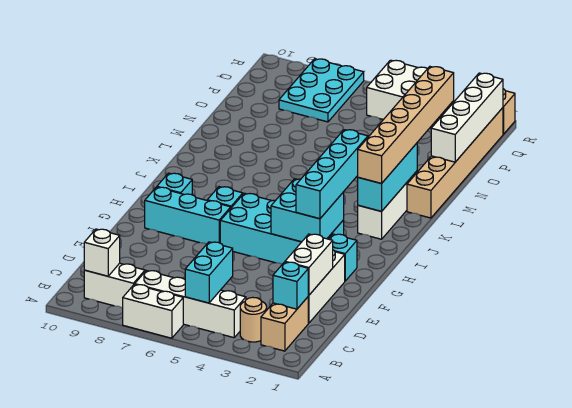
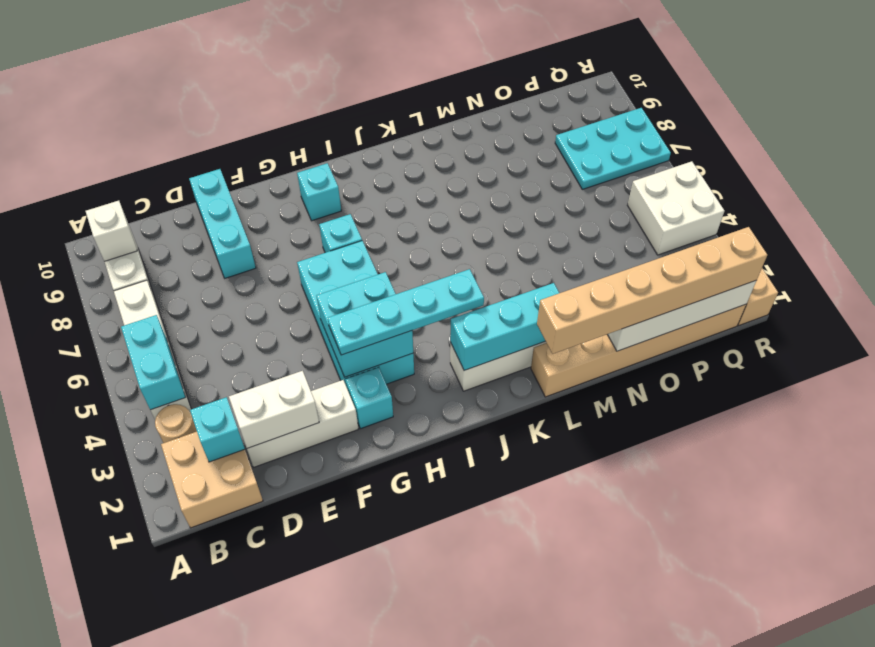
white 1x2 brick [123,284,183,338] -> none
tan 1x2 brick [261,297,308,351] -> tan 2x2 brick [161,432,263,528]
cyan 1x2 brick [185,242,233,303] -> cyan 1x2 brick turned to [121,315,186,410]
cyan 1x4 brick [296,130,368,219] -> cyan 1x4 plate [328,269,484,355]
cyan 1x3 brick [145,187,231,244] -> cyan 1x3 brick moved to [189,169,256,278]
tan 1x6 brick [358,67,454,183] -> tan 1x6 brick moved to [537,227,767,354]

